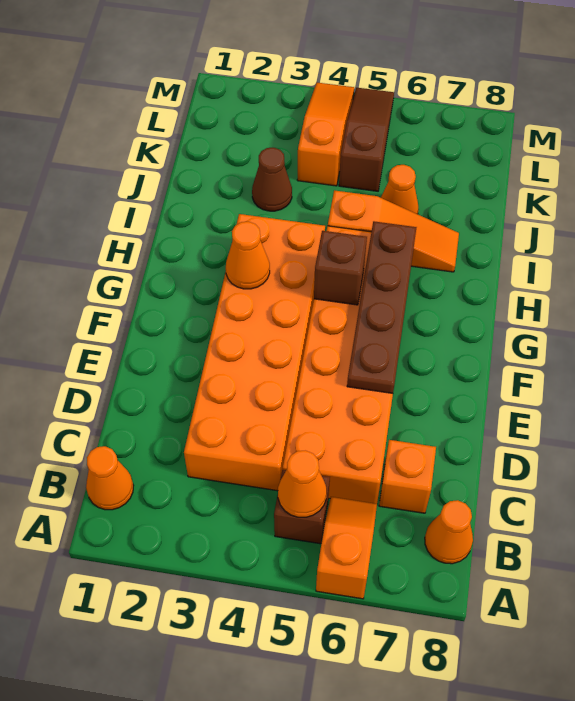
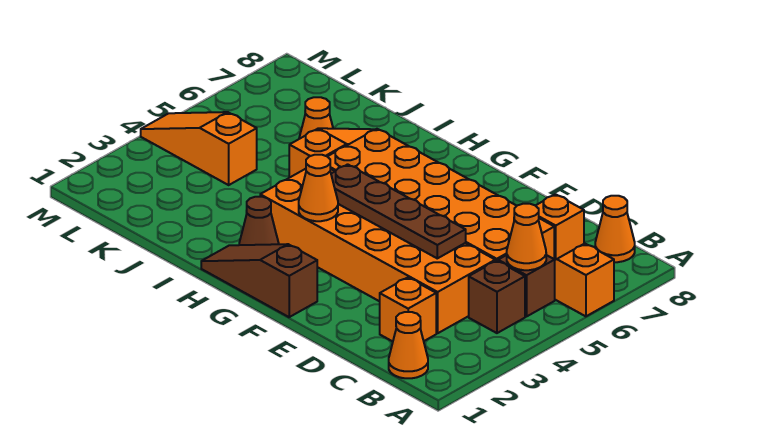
none -> orange 1x1 brick [380,278,436,342]
brown 1x4 plate [347,221,417,393] -> brown 1x4 plate moved to [331,164,466,258]
brown 1x1 brick [314,231,367,305] -> brown 1x1 brick moved to [469,261,525,333]
brown 1x1 cone [252,148,292,211] -> brown 1x1 cone moved to [239,197,279,245]
brown 1x3 slope [339,88,394,191] -> brown 1x3 slope moved to [201,244,317,317]

